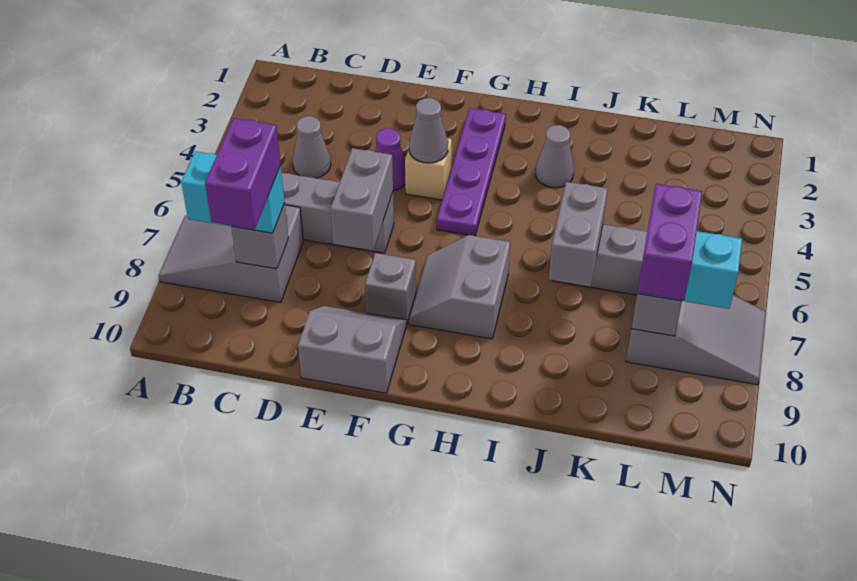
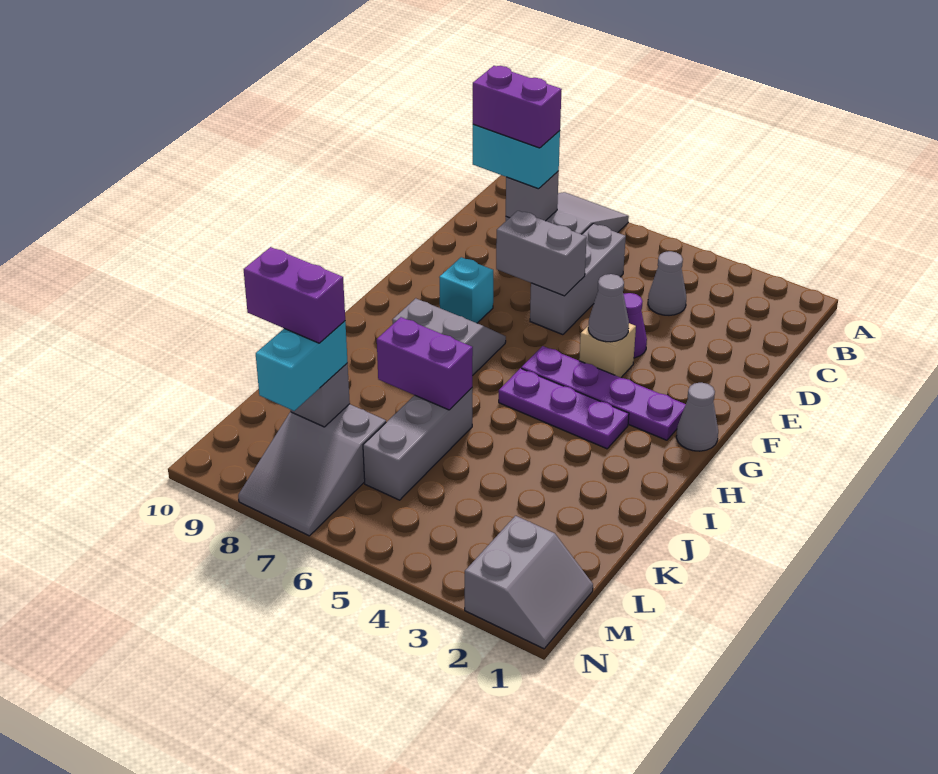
cyan 1x2 brick [181,151,285,233] -> cyan 1x2 brick turned to [473,124,560,189]
grey 2x2 slope [298,306,406,393] -> grey 2x2 slope moved to [465,516,593,649]
grey 1x1 brick [365,253,416,324] -> cyan 1x1 brick [439,257,493,323]
none -> purple 1x3 plate [499,368,629,449]
grey 1x1 cone [536,125,574,188] -> grey 1x1 cone moved to [676,383,718,451]
grey 1x2 brick [549,182,608,286] -> purple 1x2 brick [377,317,473,410]

